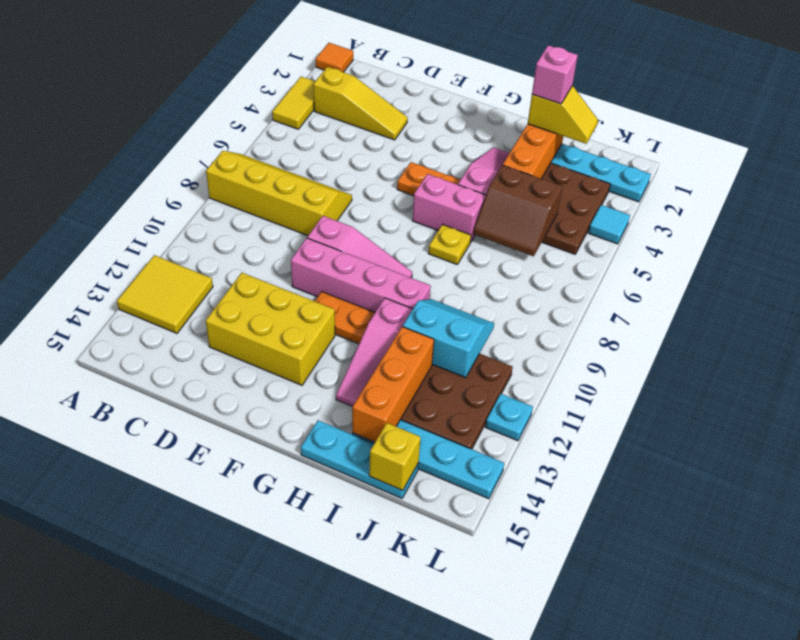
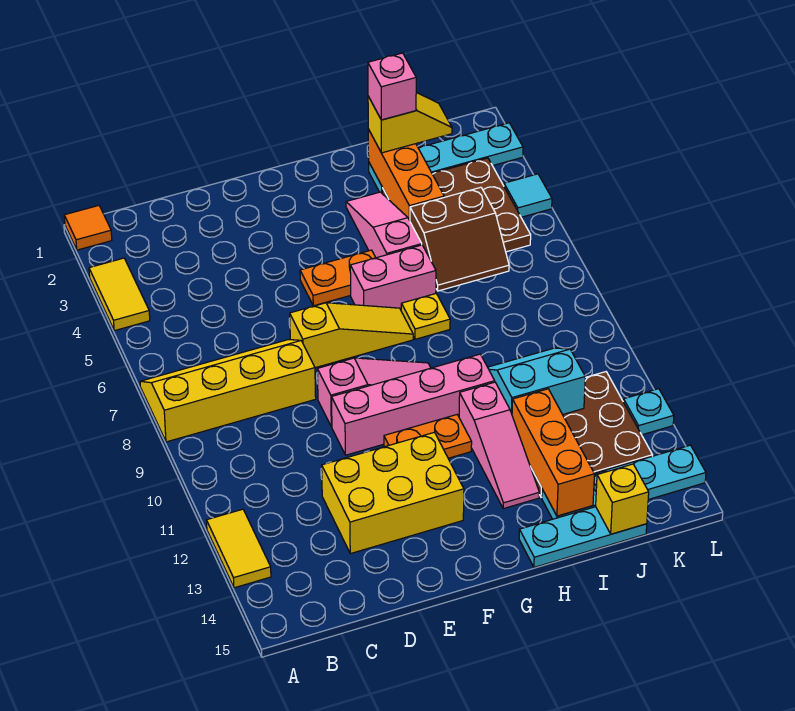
yellow 2x2 tile [117,255,213,333] -> yellow 1x2 tile [207,509,271,588]
yellow 1x3 slope [313,67,408,140] -> yellow 1x3 slope moved to [290,303,413,368]

